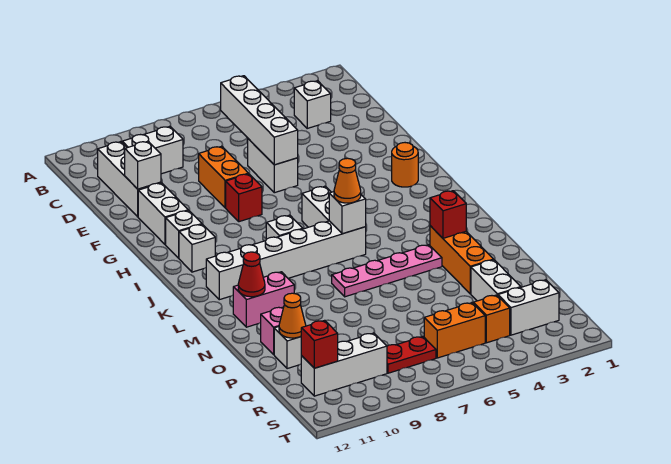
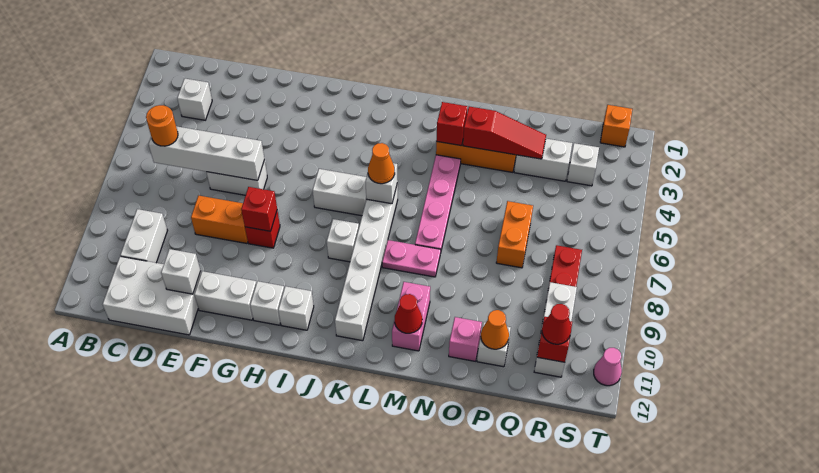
white 1x3 brick [98,142,161,217] -> white 2x3 brick [103,256,201,335]
none -> red 1x1 brick [241,187,277,231]
orange 1x1 round brick [392,143,418,187] -> orange 1x1 round brick moved to [146,105,178,146]
none -> pink 1x2 plate [382,240,441,277]
none -> red 1x3 slope [463,107,546,159]
white 1x2 brick [498,280,559,335] -> white 1x1 brick [567,143,599,186]
orange 1x1 brick [473,295,510,343] -> orange 1x1 brick moved to [600,105,632,147]
orange 1x2 brick [424,303,485,358] -> orange 1x2 brick moved to [496,201,533,268]
none -> red 1x1 cone [542,304,571,344]
none -> pink 1x1 cone [594,348,622,386]

